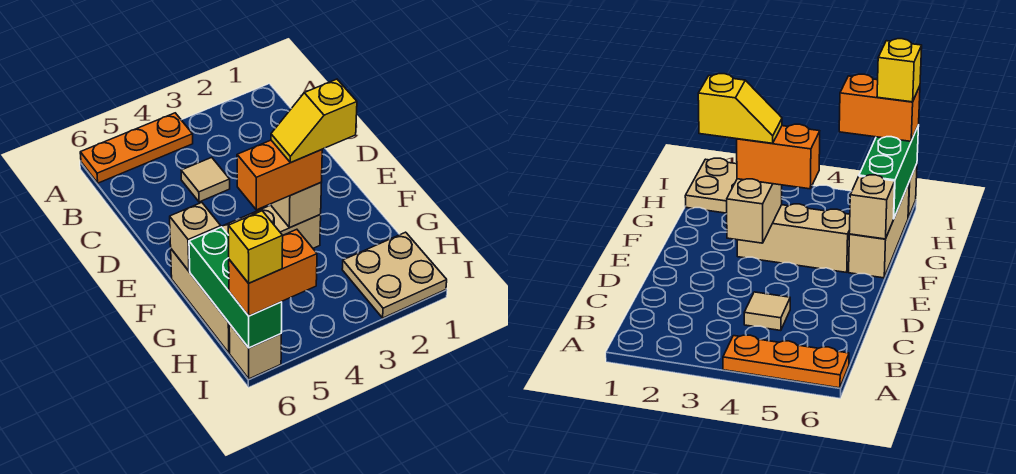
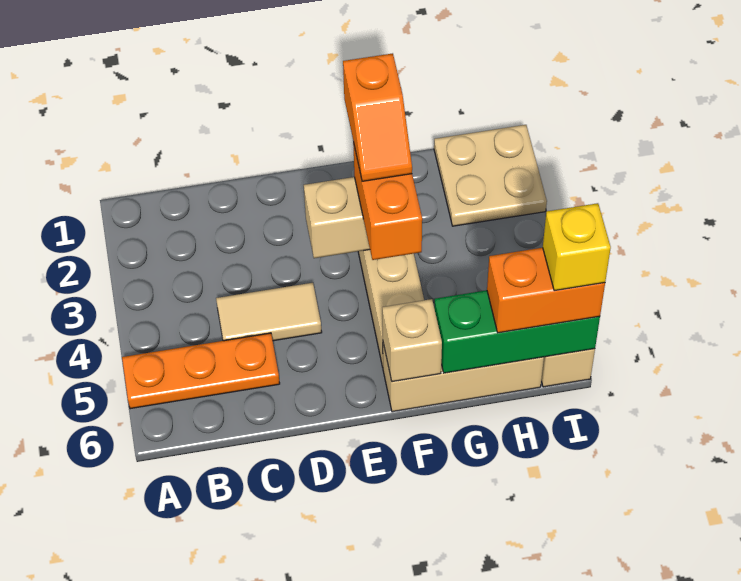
orange 1x3 plate [80,113,193,183] -> orange 1x3 plate turned to [122,333,280,409]
tan 1x1 tile [181,157,230,202] -> tan 1x2 tile [216,283,322,341]
yellow 1x2 slope [271,79,357,163] -> orange 1x2 slope [343,53,412,181]
orange 1x2 brick [229,229,317,316] -> orange 1x2 brick turned to [487,248,605,333]

